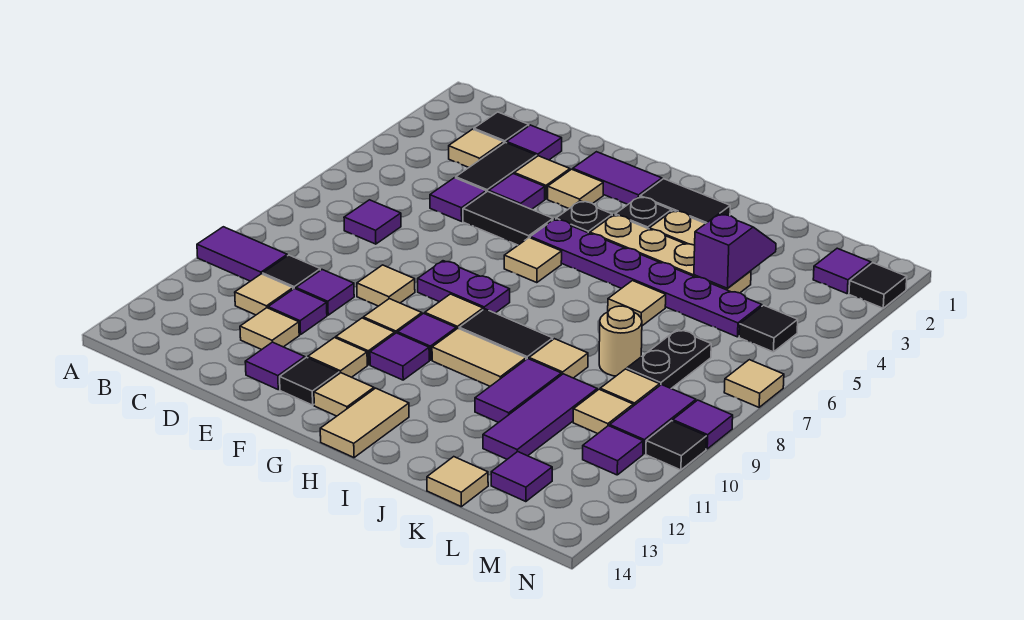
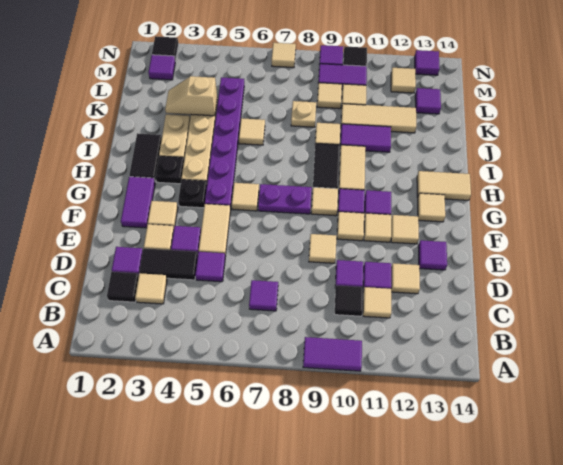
purple 1x2 tile [197,227,287,281] -> purple 1x2 tile turned to [303,337,362,371]
black 1x2 tile [463,191,553,245] -> tan 1x2 tile [199,204,231,256]
purple 1x2 plate [418,261,510,313] -> purple 1x2 plate turned to [258,184,312,214]
black 1x1 tile [280,357,339,405] -> none
purple 1x2 slope [694,213,776,288] -> tan 1x2 slope [165,76,217,116]
tan 1x1 round brick [599,306,642,376] -> tan 1x1 plate [291,101,316,127]
purple 1x3 tile [483,374,597,459] -> tan 1x3 tile [341,104,416,133]
tan 1x1 tile [427,457,488,507] -> tan 1x1 tile moved to [391,68,416,93]
black 1x2 plate [627,329,711,389] -> none
black 1x1 tile [739,305,798,352] -> none
purple 1x1 tile [583,426,643,475] -> purple 1x1 tile moved to [415,50,440,75]

